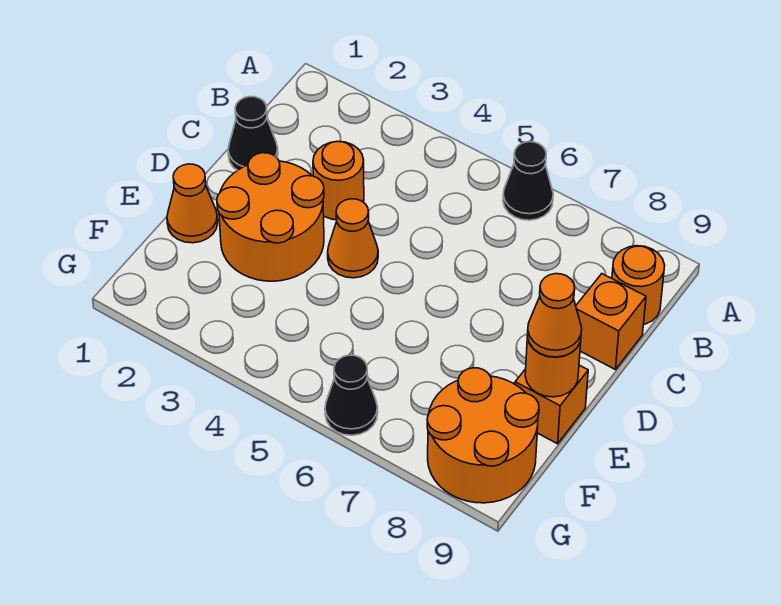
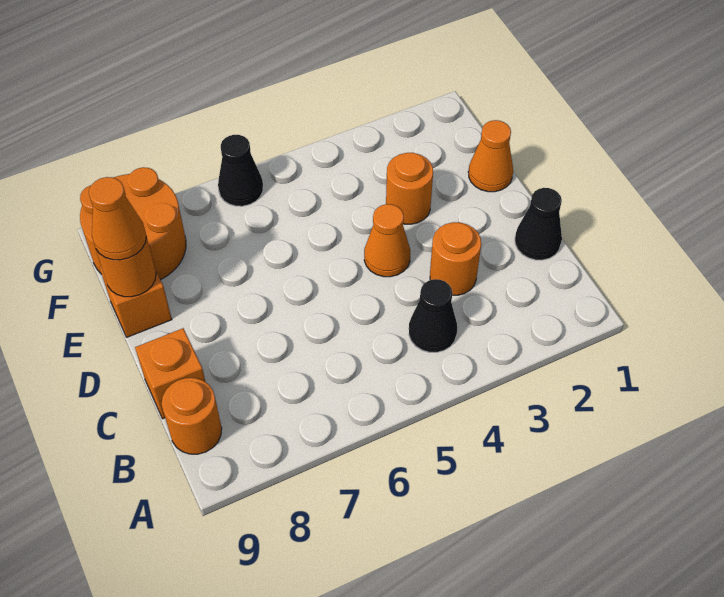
black 1x1 cone [503,142,553,220] -> black 1x1 cone moved to [409,279,457,352]
orange 2x2 round brick [217,153,324,281] -> orange 1x1 round brick [386,153,433,224]

